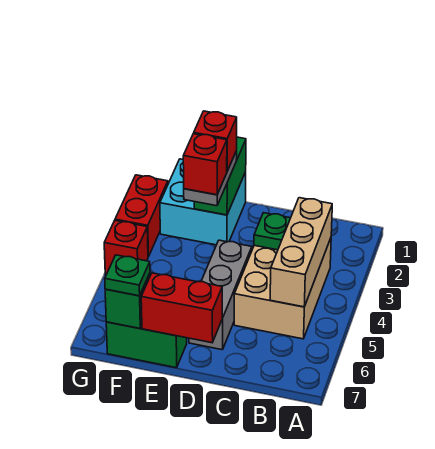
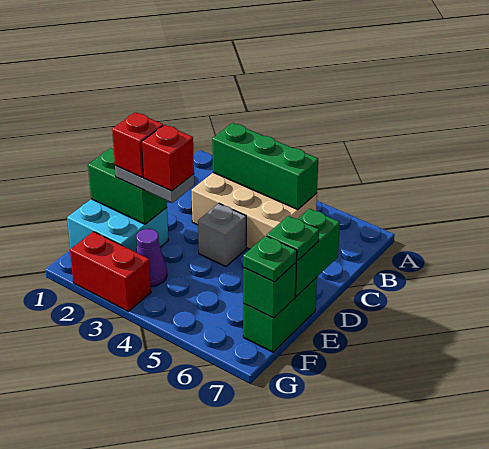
tan 1x3 brick [270,198,332,307] -> green 1x3 brick [212,123,318,210]
green 1x1 plate [254,213,290,250] -> green 1x1 plate moved to [267,216,319,261]
grey 1x3 brick [189,240,252,350] -> grey 1x1 brick [198,204,246,266]
red 1x2 brick [141,273,222,343] -> green 1x2 brick [295,209,340,296]
none -> purple 1x1 cone [136,229,167,287]
red 1x1 brick [104,221,148,274] -> none

